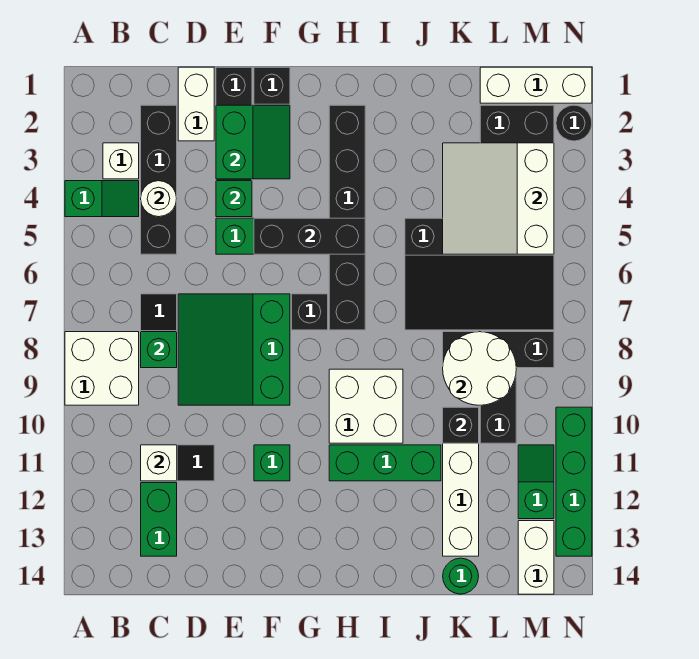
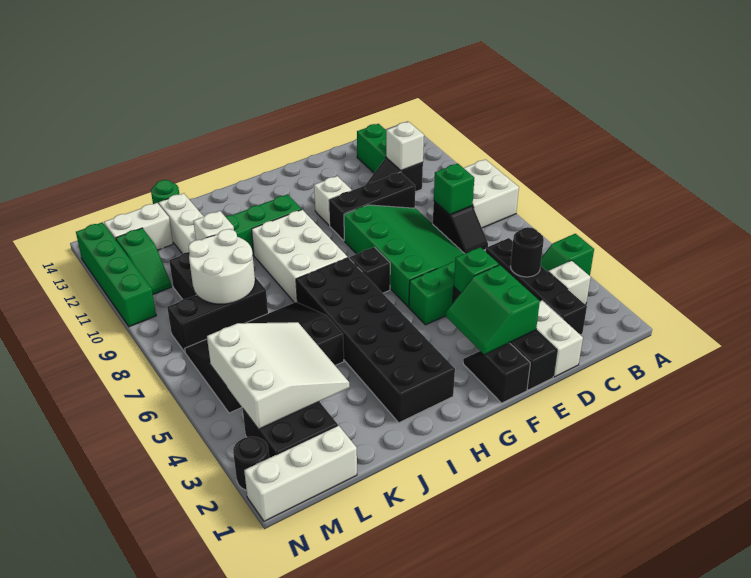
white 1x1 round brick [141,181,177,217] -> black 1x1 round brick [510,227,544,277]
green 3x3 slope [178,294,290,405] -> green 3x4 slope [344,205,464,307]
black 1x3 brick [254,218,365,254] -> black 1x3 brick moved to [329,172,415,241]
green 1x1 brick [254,445,290,481] -> white 1x1 brick [314,176,352,225]
black 1x6 brick [329,105,365,330] -> black 2x6 brick [296,258,455,423]
white 2x2 brick [329,369,403,443] -> white 2x3 brick [252,210,348,303]
black 1x1 brick [443,407,479,443] -> white 1x1 brick [193,211,234,240]
white 1x2 brick [518,521,554,594] -> white 1x2 brick turned to [104,203,173,250]

